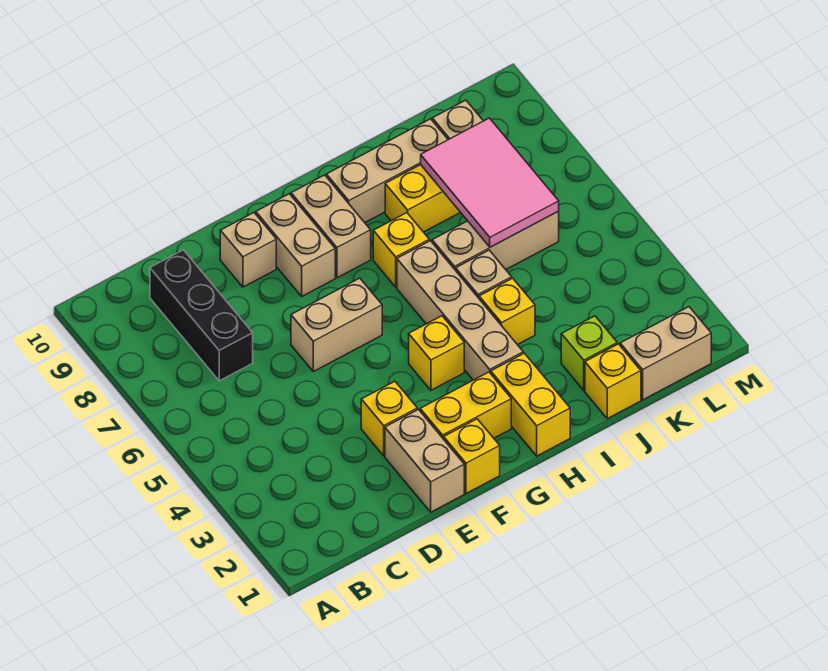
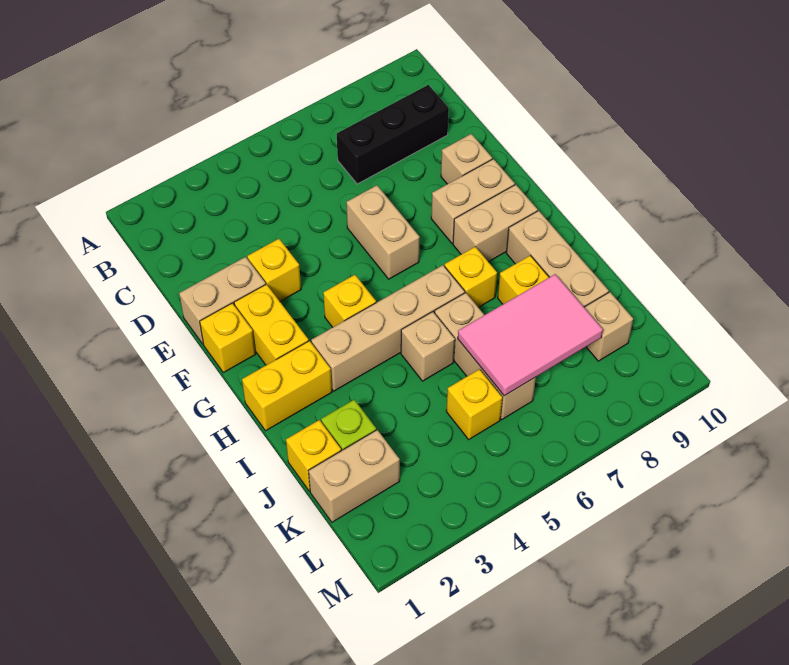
yellow 1x1 brick [479,278,535,345] -> yellow 1x1 brick moved to [446,369,502,439]
tan 1x2 brick [620,307,711,400] -> tan 1x2 brick turned to [309,430,400,522]

